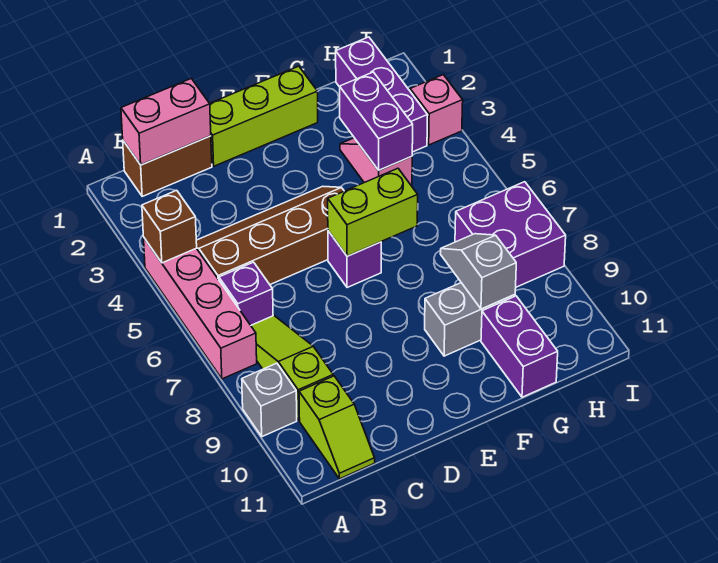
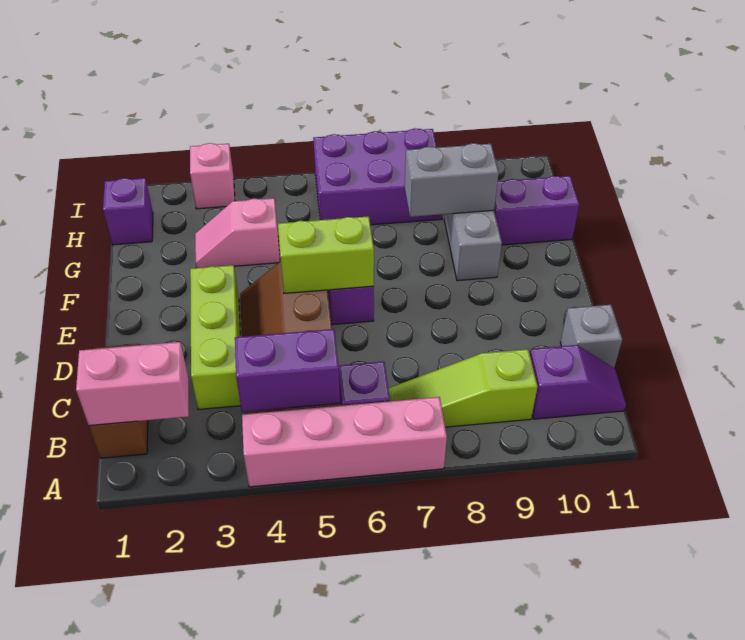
brown 1x1 brick [142,190,197,263] -> none
grey 1x1 brick [242,363,297,437] -> grey 1x1 brick moved to [560,305,622,368]
pink 1x2 brick [121,79,211,165] -> pink 1x2 brick turned to [76,342,189,425]
lime 1x2 slope [299,376,375,479] -> purple 1x2 slope [530,345,626,419]
lime 1x3 brick [210,66,318,166] -> lime 1x3 brick moved to [190,265,241,410]
lime 1x2 brick [328,168,418,256] -> lime 1x2 brick turned to [278,216,374,293]
purple 1x2 brick [340,72,413,170] -> purple 1x2 brick moved to [235,329,340,412]
grey 1x2 slope [440,234,516,309] -> grey 1x2 brick [405,143,499,217]
purple 1x3 brick [336,37,428,152] -> purple 1x1 brick [103,178,153,245]
purple 2x2 brick [455,182,566,287] -> purple 2x3 brick [313,128,443,225]

